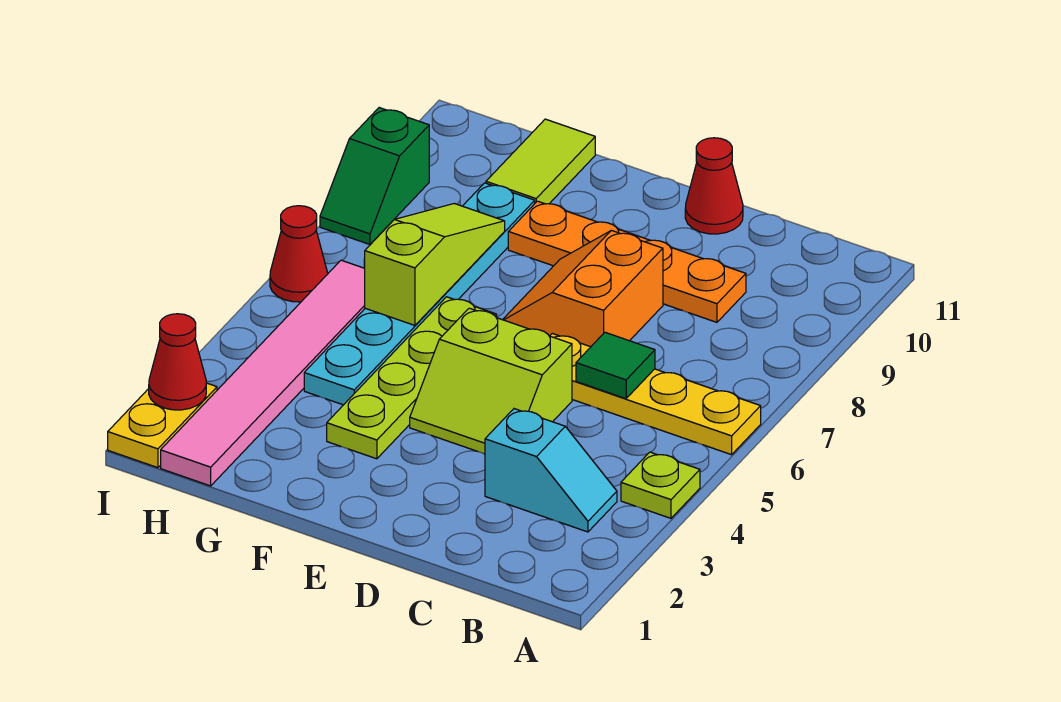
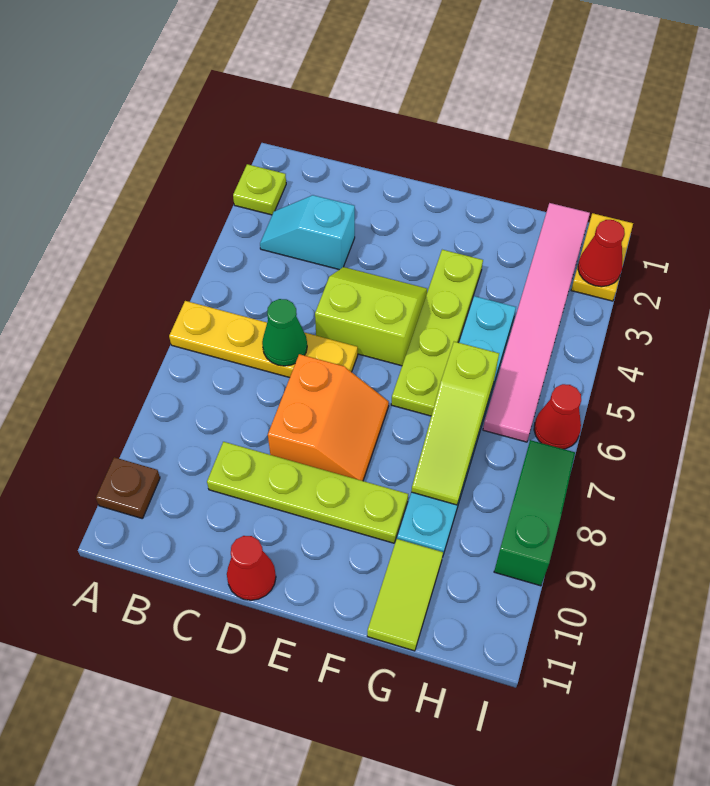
lime 1x1 plate [621,452,700,518] -> lime 1x1 plate moved to [233,164,286,215]
none -> brown 1x1 plate [96,457,160,518]
green 1x1 tile [576,332,655,399] -> green 1x1 cone [262,299,307,366]
orange 1x4 plate [508,201,746,322] -> lime 1x4 plate [207,442,408,543]
green 1x2 slope [320,108,429,244] -> green 1x3 slope [494,440,575,586]

